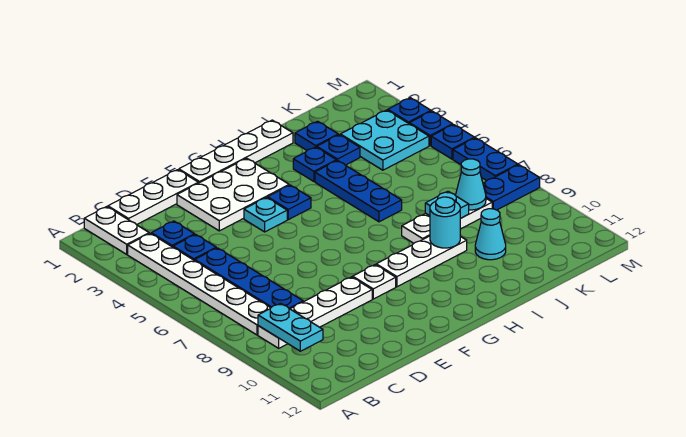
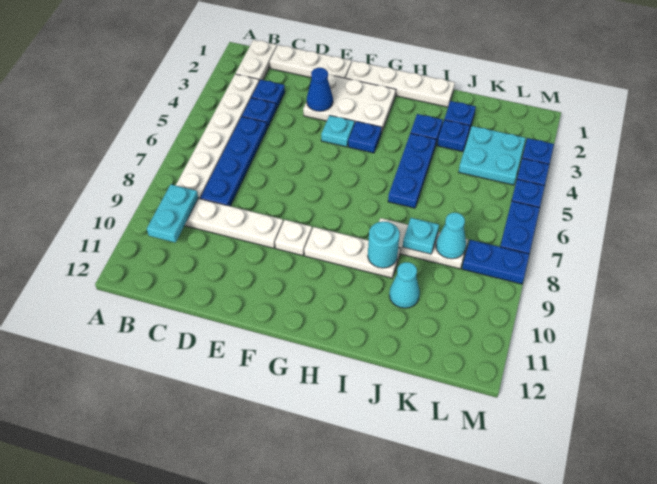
none -> blue 1x1 cone [307,68,333,111]

